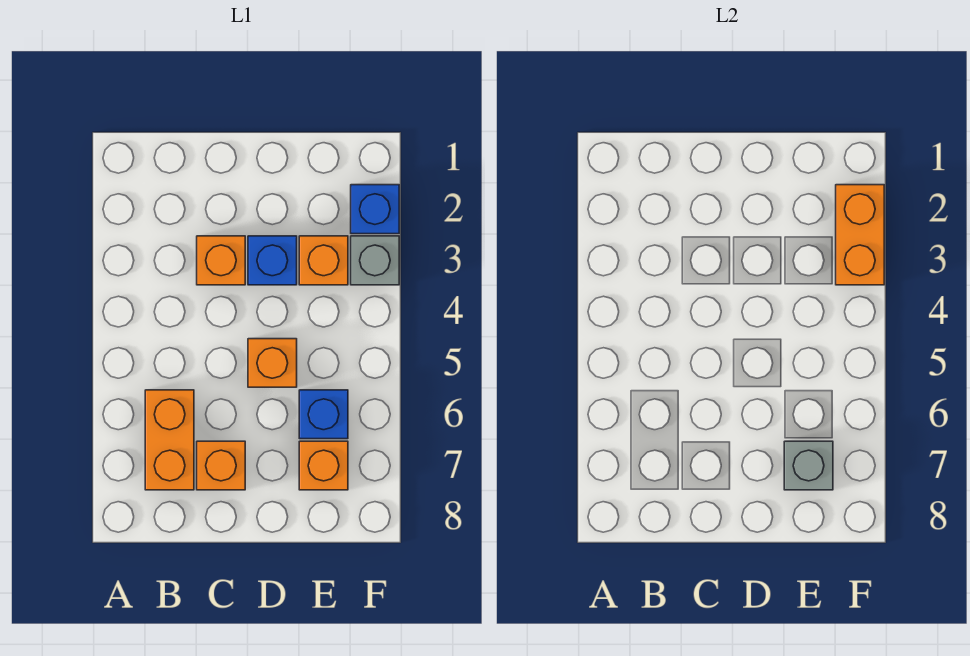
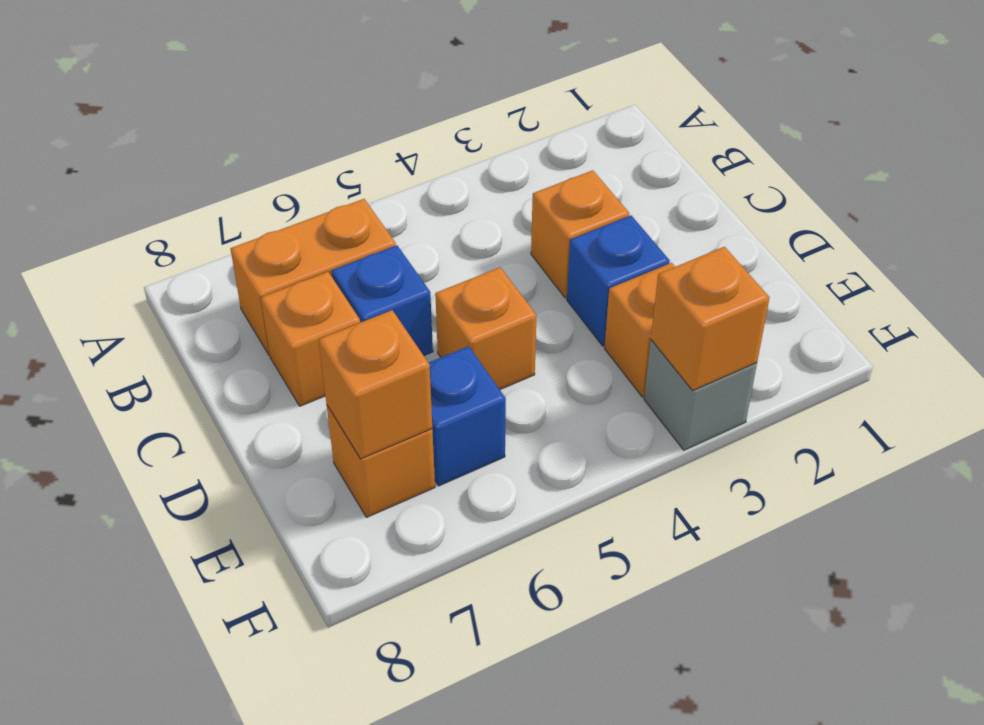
grey 1x1 brick [784,441,833,490] -> orange 1x1 brick [319,310,432,459]
blue 1x1 brick [351,185,399,234] -> blue 1x1 brick moved to [332,245,433,356]
orange 1x2 brick [836,185,884,285] -> orange 1x1 brick [651,247,770,391]

